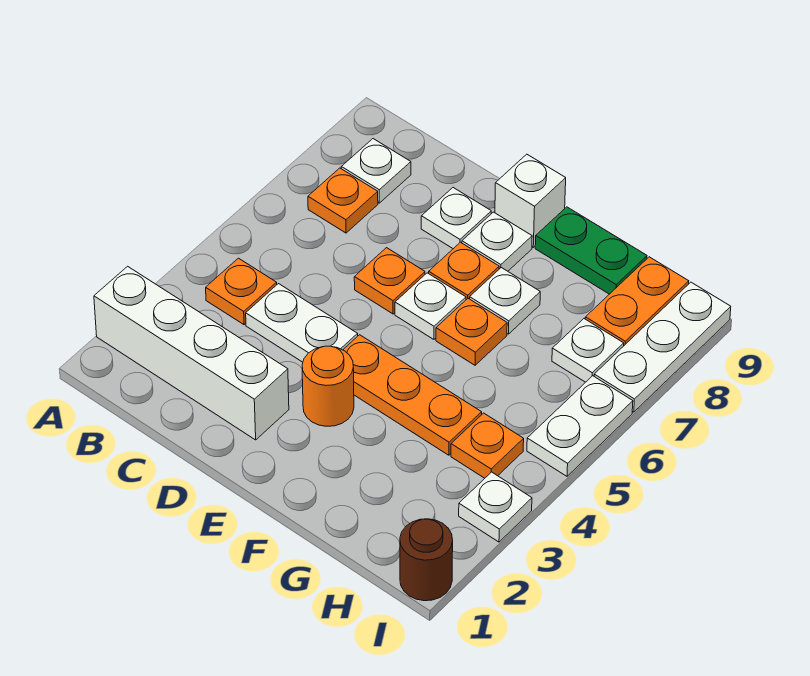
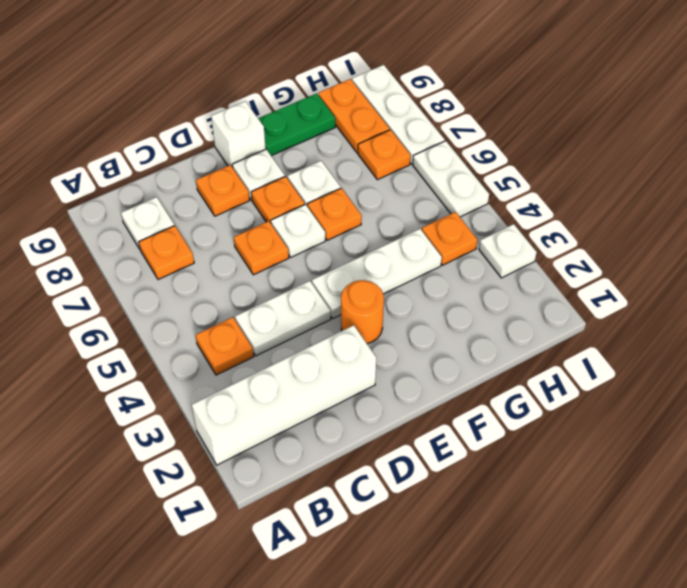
white 1x1 plate [421,188,491,249] -> orange 1x1 plate [196,165,249,216]
orange 1x3 plate [343,335,482,455] -> white 1x3 plate [312,229,442,319]
white 1x1 plate [552,319,624,382] -> orange 1x1 plate [358,130,411,180]
brown 1x1 round brick [400,519,453,601] -> none

